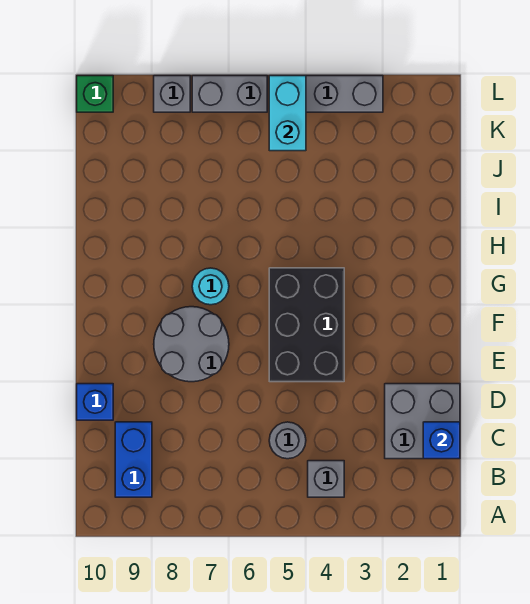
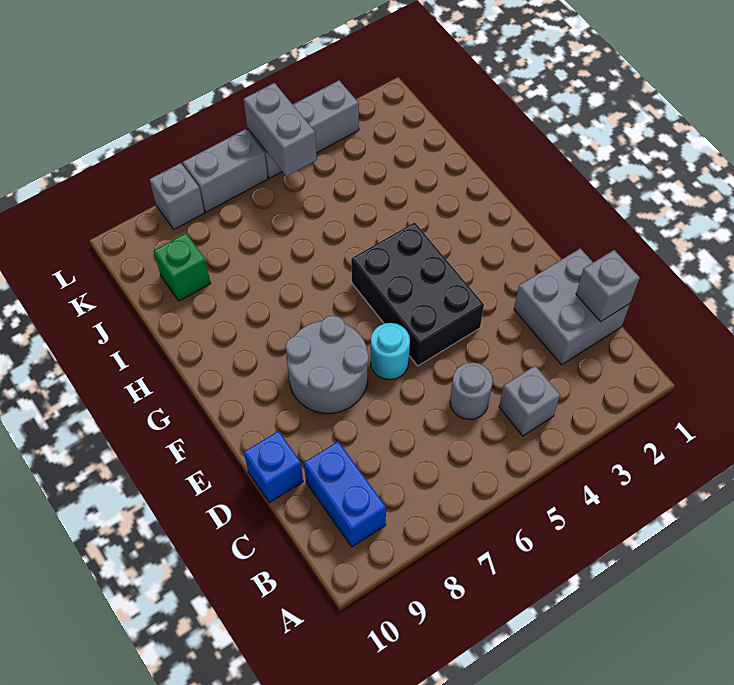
blue 1x1 brick [423,422,460,459] -> grey 1x1 brick [576,250,640,322]
cyan 1x1 round brick [192,268,229,305] -> cyan 1x1 round brick moved to [371,323,410,380]
cyan 1x2 brick [269,76,306,151] -> grey 1x2 brick [243,83,317,176]
green 1x1 brick [77,76,113,112] -> green 1x1 brick moved to [154,233,211,301]

